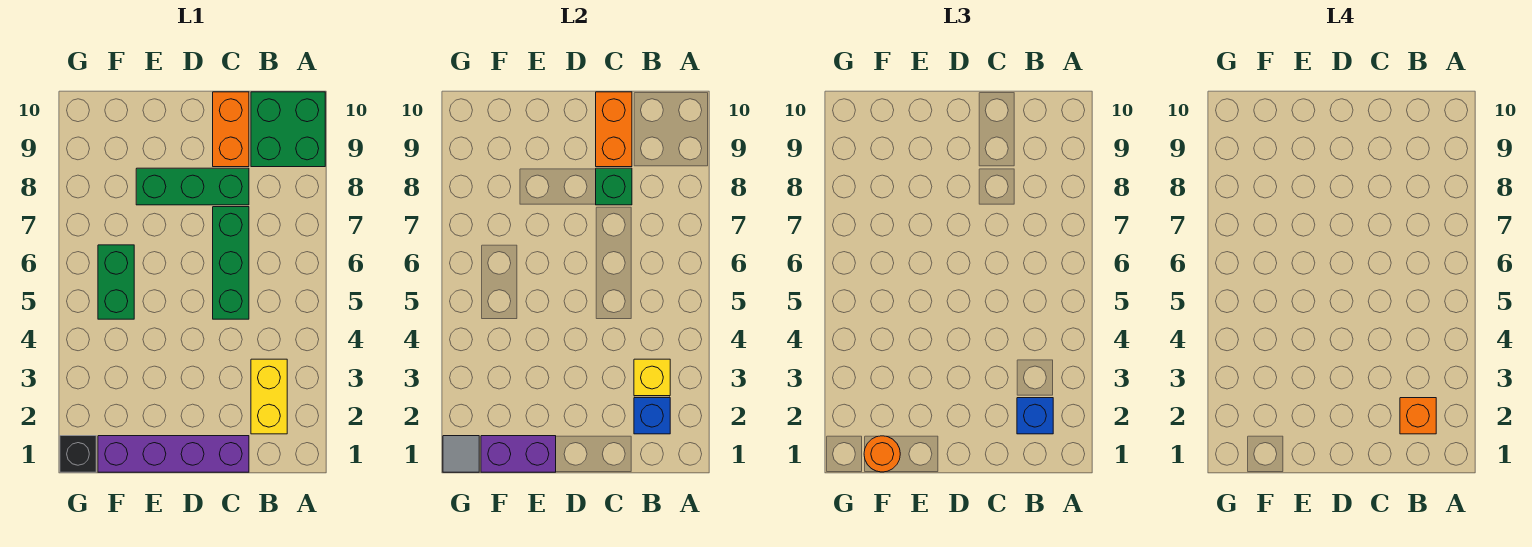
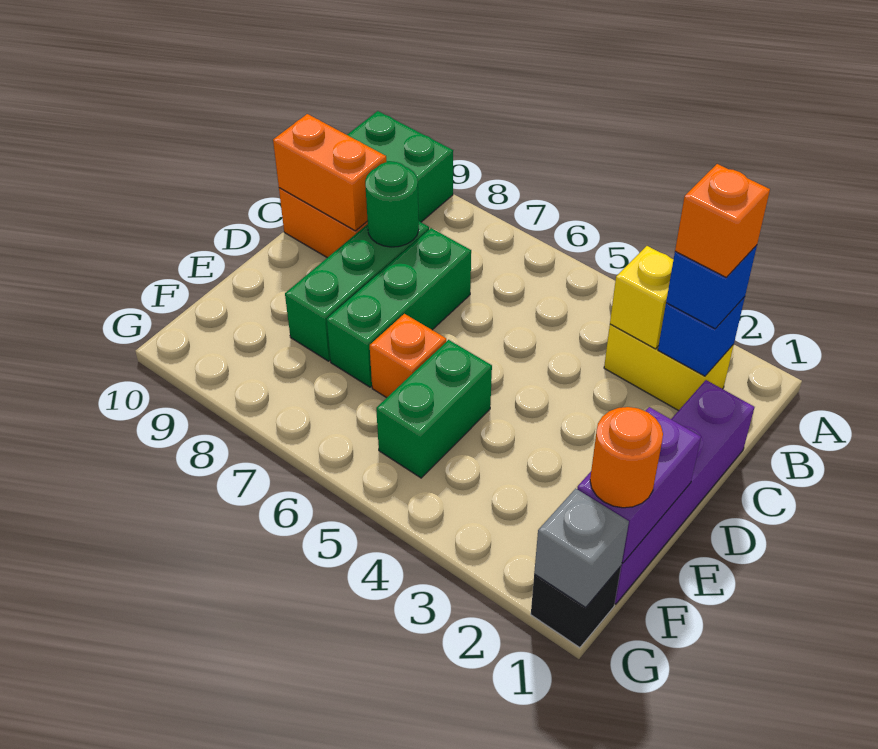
green 1x3 brick [213,207,249,319] -> green 1x3 brick turned to [327,228,471,387]
green 1x1 brick [596,168,632,205] -> green 1x1 round brick [365,162,419,247]
none -> orange 1x1 brick [370,314,446,398]
green 1x2 brick [98,245,134,319] -> green 1x2 brick turned to [376,340,492,478]
grey 1x1 tile [443,436,479,472] -> grey 1x1 brick [534,488,629,608]

